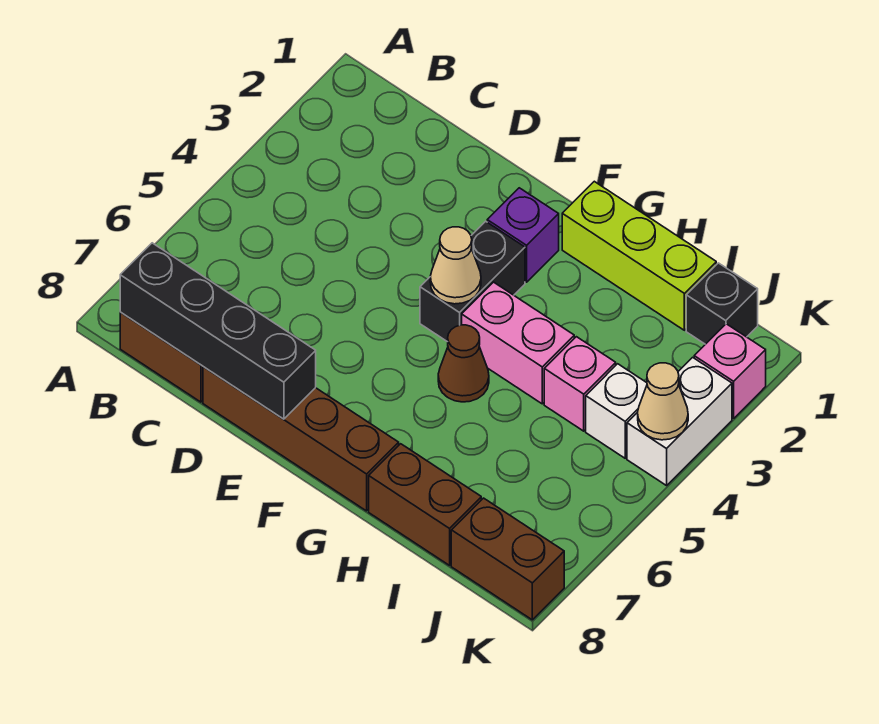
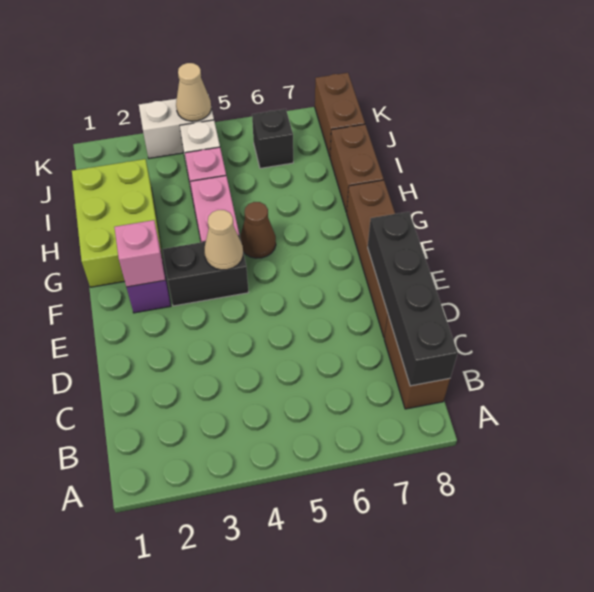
lime 1x3 brick [562,181,716,330] -> lime 2x3 brick [72,159,165,287]
black 1x1 brick [686,263,758,344] -> black 1x1 brick moved to [252,109,293,168]
pink 1x1 brick [694,324,766,418] -> pink 1x1 brick moved to [114,220,165,287]

